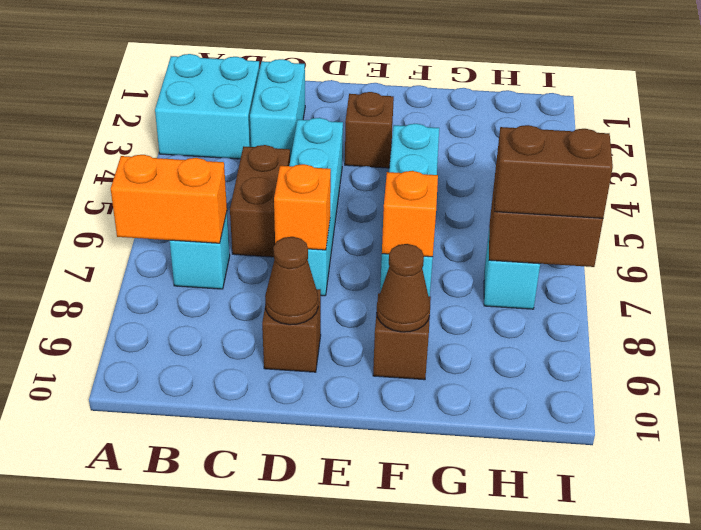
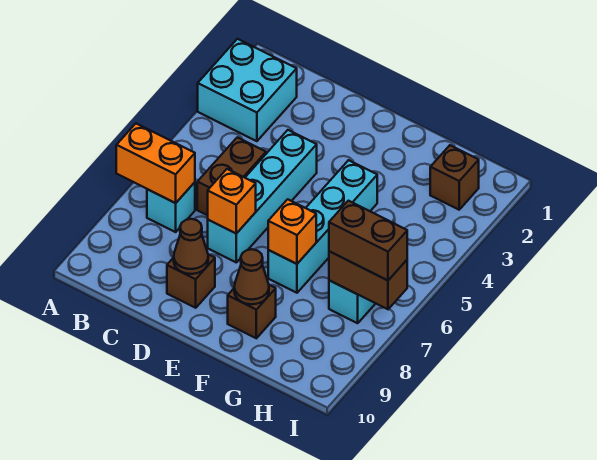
cyan 1x2 brick [250,59,305,159] -> none
brown 1x1 brick [345,92,394,168] -> brown 1x1 brick moved to [430,145,479,210]

